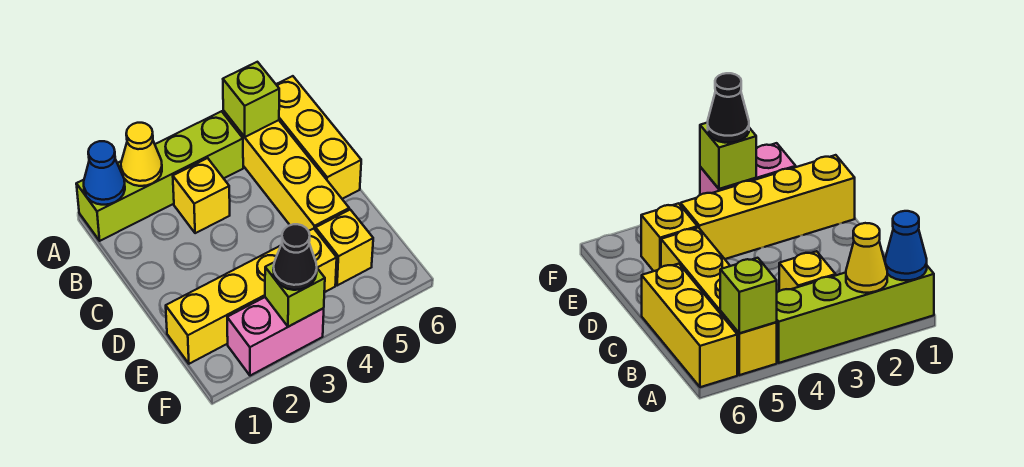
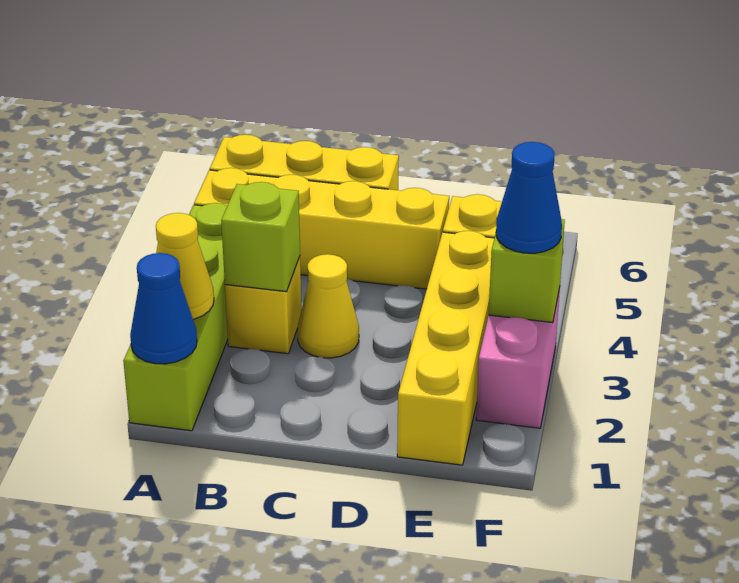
lime 1x1 brick [223,62,279,137] -> lime 1x1 brick moved to [221,182,300,292]
none -> yellow 1x1 cone [297,254,359,358]
black 1x1 cone [273,224,317,290] -> blue 1x1 cone [496,142,562,253]

